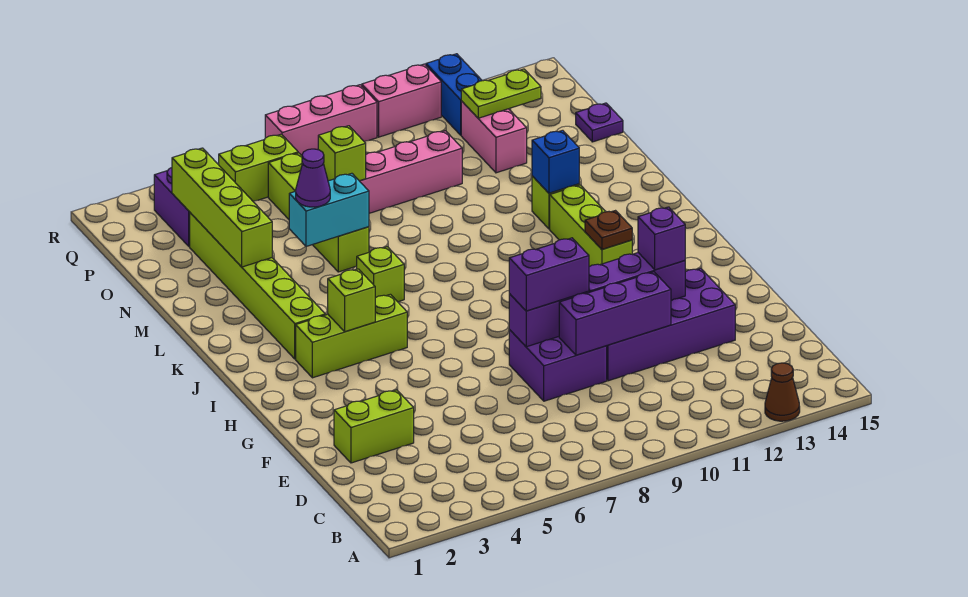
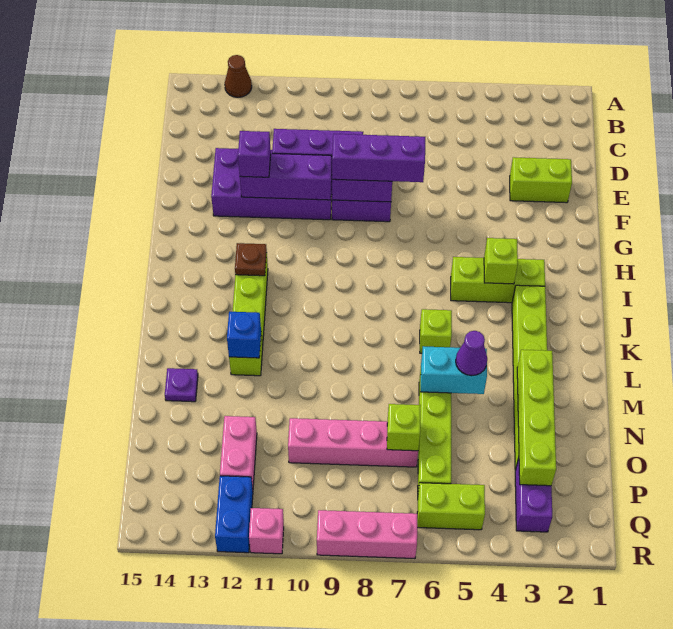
purple 1x2 brick [509,238,589,311] -> purple 1x3 brick [332,134,425,182]
purple 1x1 plate [576,103,623,142] -> purple 1x1 plate moved to [165,368,198,402]
lime 1x2 plate [461,69,541,118] -> none
pink 1x2 brick [362,64,441,137] -> pink 1x1 brick [249,508,284,554]

